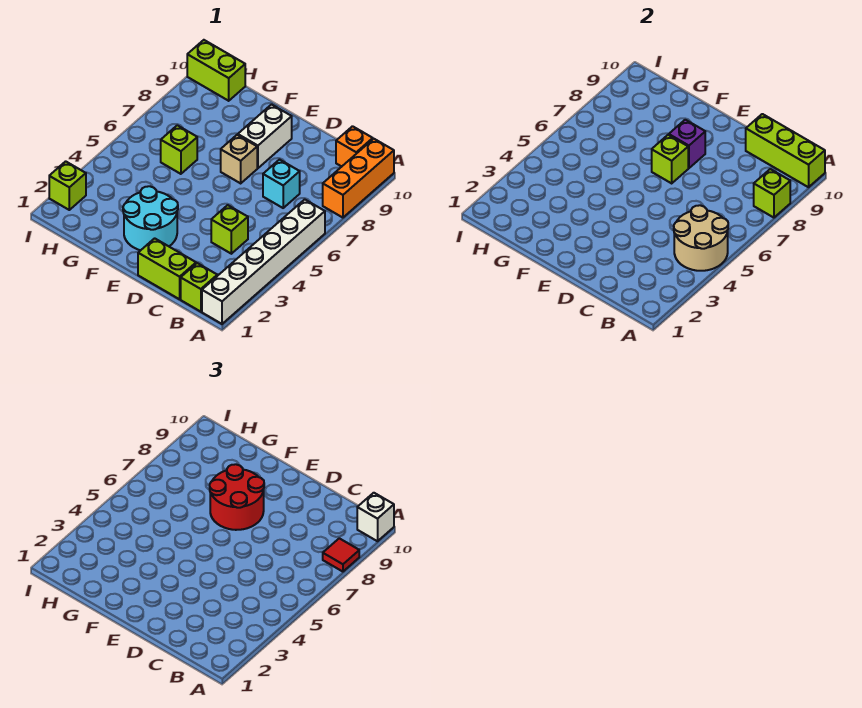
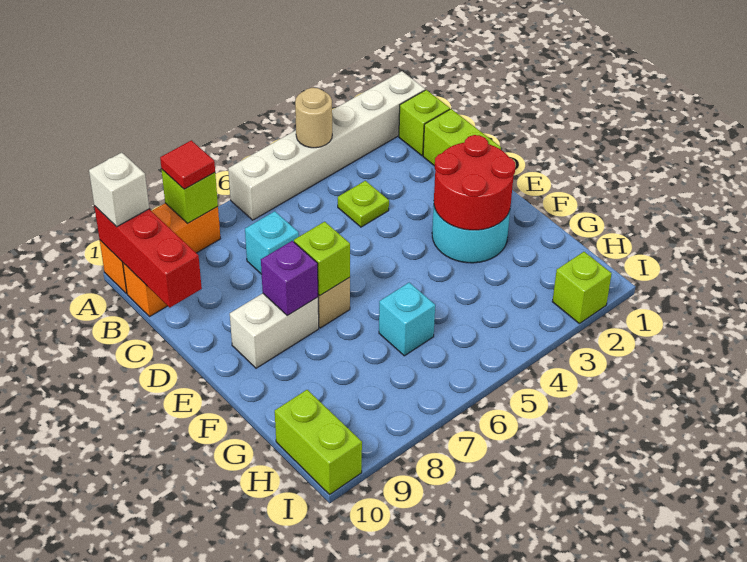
tan 2x2 round brick [674,205,728,271] -> tan 1x1 round brick [295,88,332,148]
lime 1x3 brick [746,114,825,187] -> red 1x3 brick [94,206,202,308]
lime 1x1 brick [211,205,248,254] -> lime 1x1 plate [338,181,389,227]
red 2x2 round brick [210,464,264,530] -> red 2x2 round brick moved to [434,135,515,230]
lime 1x1 brick [161,125,197,174] -> cyan 1x1 brick [379,283,435,356]

